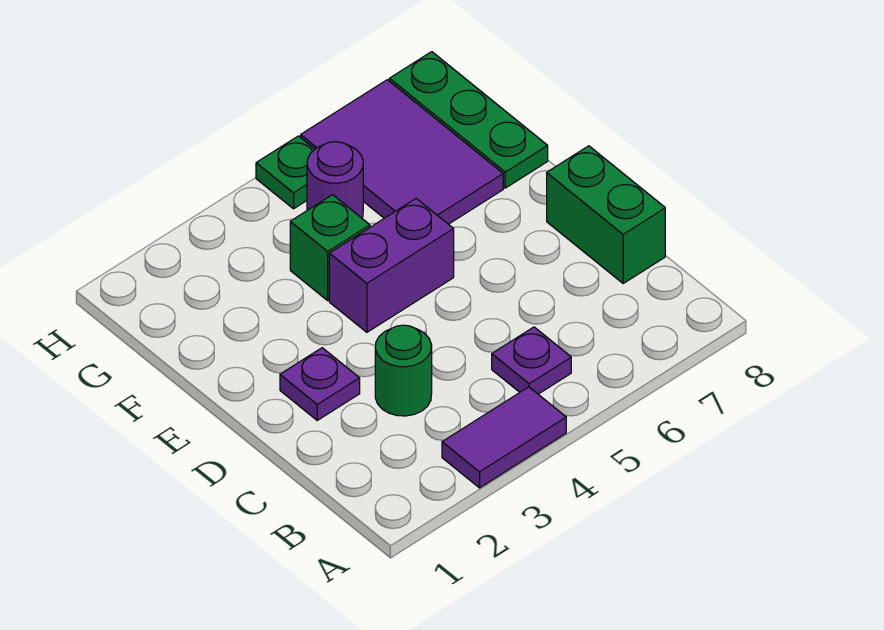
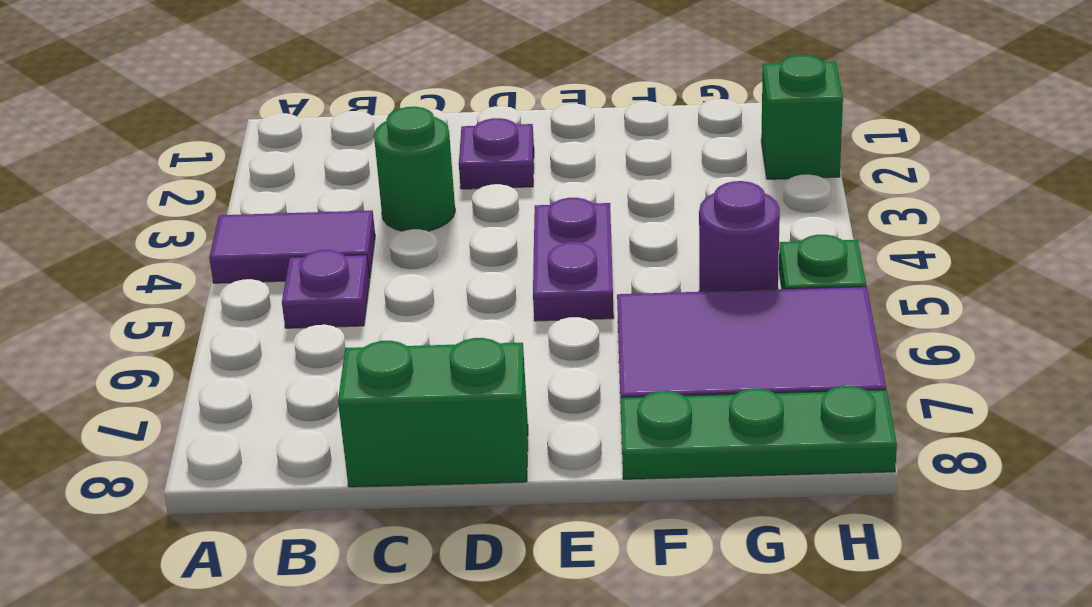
purple 1x2 tile [442,387,566,488] -> purple 1x2 tile turned to [209,210,375,283]
purple 1x2 brick [329,198,454,332] -> purple 1x2 plate [533,198,614,321]
green 1x1 brick [290,195,370,300] -> green 1x1 brick moved to [761,55,843,179]

